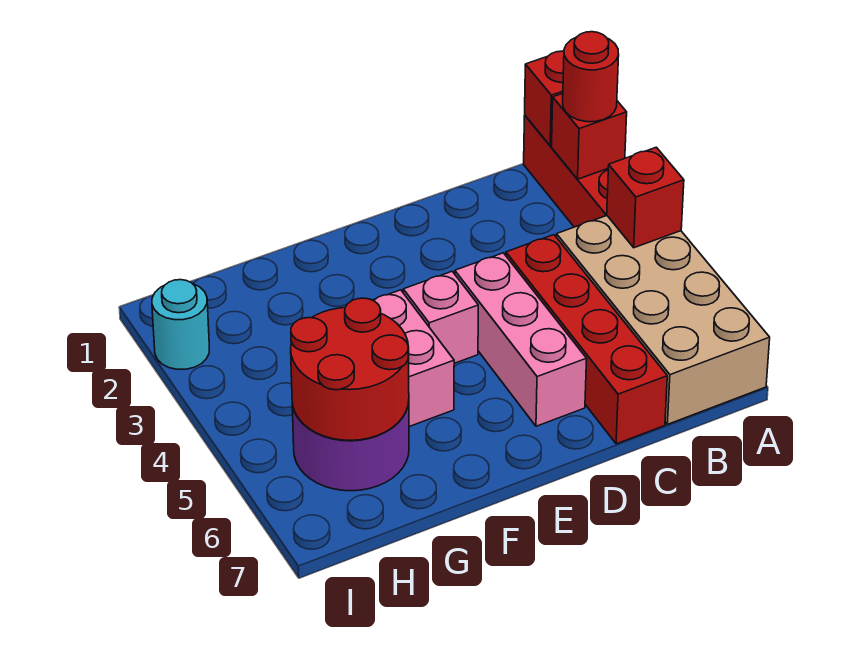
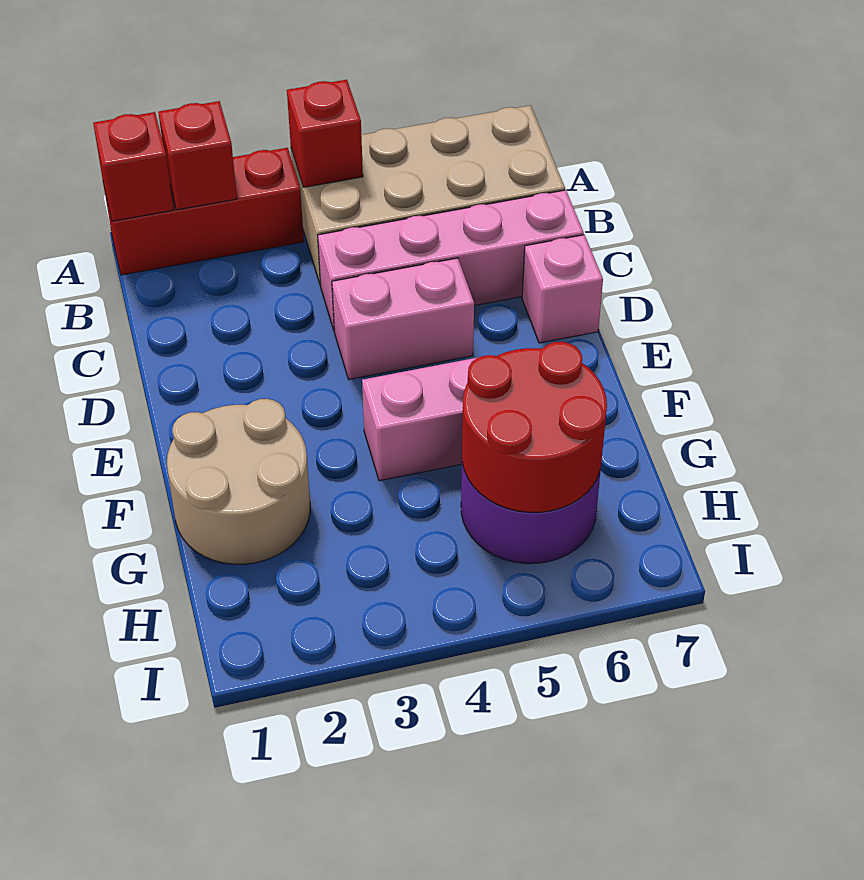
red 1x1 round brick [563,32,619,122] -> none
red 1x4 brick [506,235,667,444] -> pink 1x4 brick [318,190,584,332]
pink 1x3 brick [455,253,587,426] -> pink 1x2 brick [332,258,474,379]
pink 1x1 brick [403,271,478,363] -> pink 1x1 brick moved to [522,235,603,343]
none -> tan 2x2 round brick [167,399,310,564]
cyan 1x1 round brick [152,280,209,369] -> none

